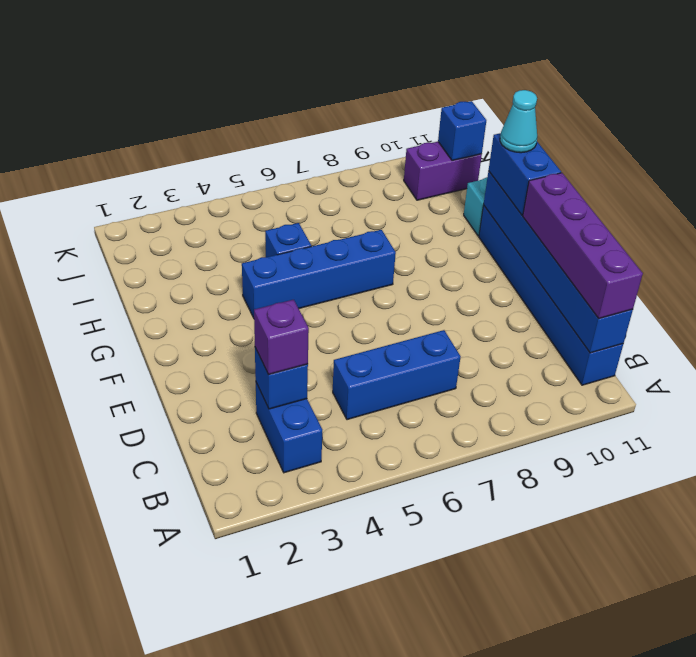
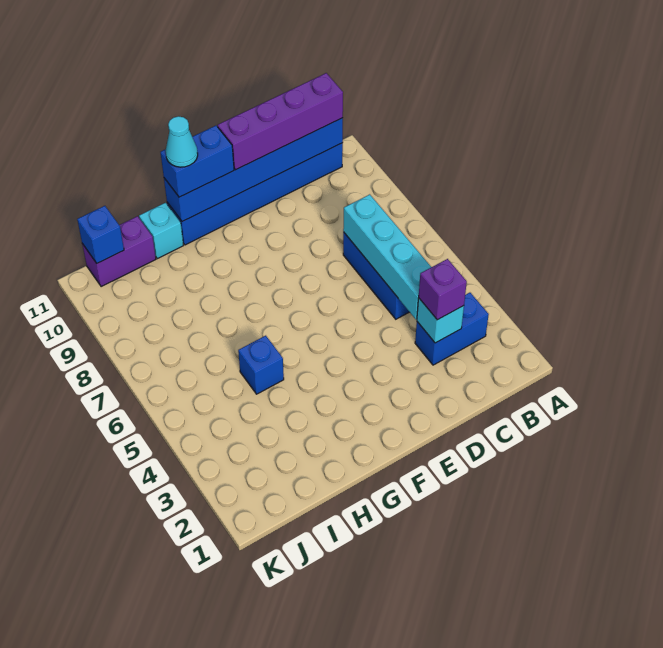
blue 1x1 brick [255,348,308,409] -> cyan 1x1 brick [417,298,464,343]
none -> cyan 1x4 brick [343,194,431,319]
blue 1x4 brick [242,230,396,318] -> none
purple 1x2 brick [404,142,482,200] -> purple 1x2 brick turned to [82,216,156,287]

